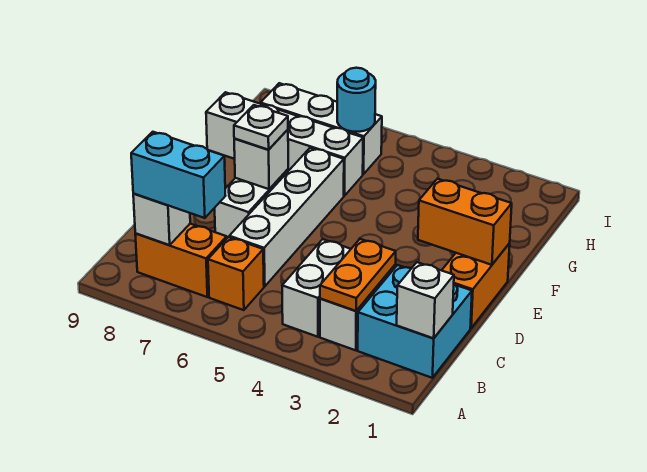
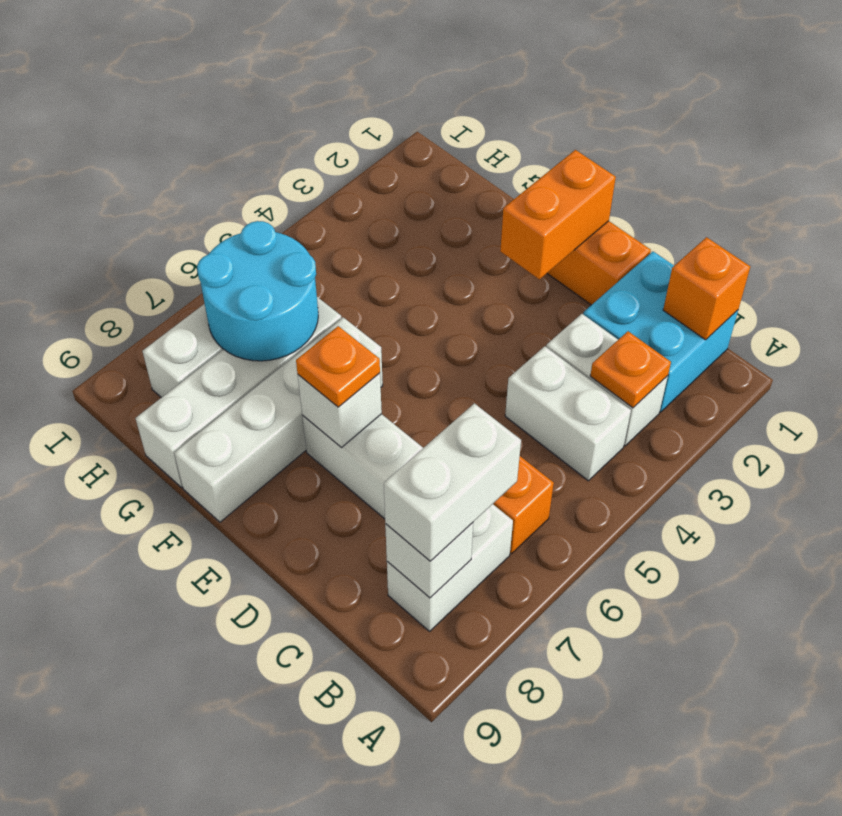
white 1x1 brick [397,262,454,338] -> orange 1x1 brick [663,237,750,340]
orange 1x2 plate [320,239,396,311] -> orange 1x1 plate [590,331,671,408]
orange 1x2 brick [135,224,227,297] -> white 1x2 brick [387,504,513,631]
cyan 1x2 brick [131,132,226,218] -> white 1x2 brick [384,403,521,561]
white 1x4 brick [229,148,344,286] -> white 1x4 brick turned to [174,317,383,522]
white 1x1 plate [234,105,288,150] -> orange 1x1 plate [296,326,380,407]
cyan 1x1 round brick [337,68,376,132] -> cyan 2x2 round brick [197,221,318,361]

